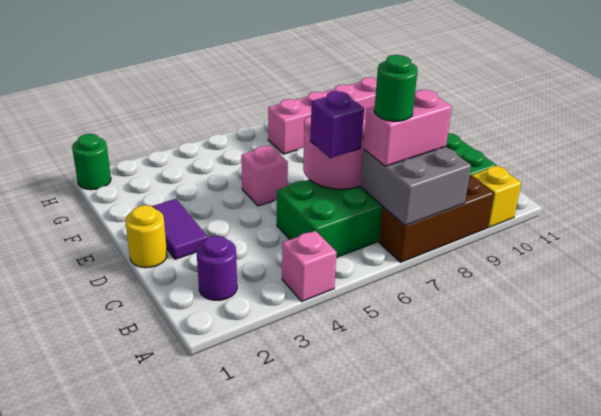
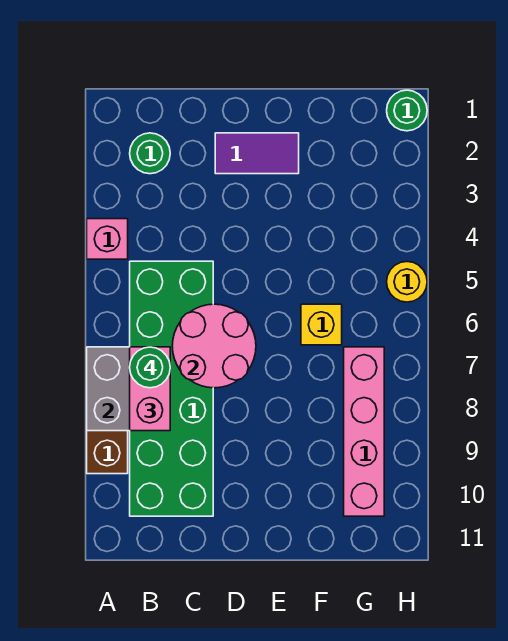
yellow 1x1 brick [471,166,521,228] -> yellow 1x1 brick moved to [301,304,342,345]
purple 1x1 round brick [197,236,237,300] -> green 1x1 round brick [130,133,170,174]
purple 1x1 brick [310,91,364,158] -> none
yellow 1x1 round brick [125,205,167,268] -> yellow 1x1 round brick moved to [387,262,427,302]
pink 1x1 brick [241,146,288,206] -> none

